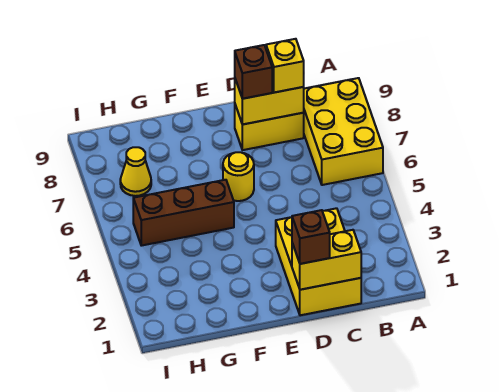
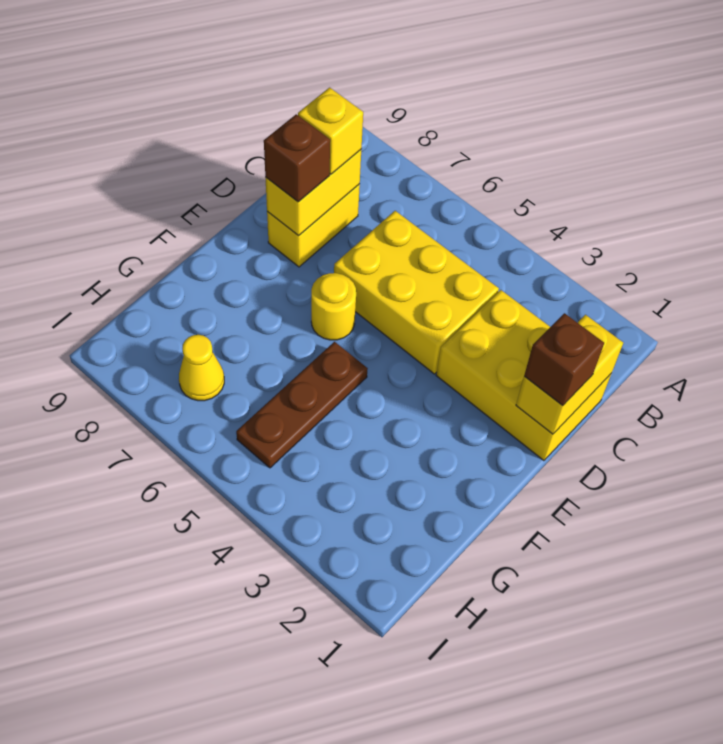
yellow 2x3 brick [304,78,383,185] -> yellow 2x3 brick moved to [334,211,499,374]
brown 1x3 brick [133,180,234,246] -> brown 1x3 plate [236,342,368,468]

